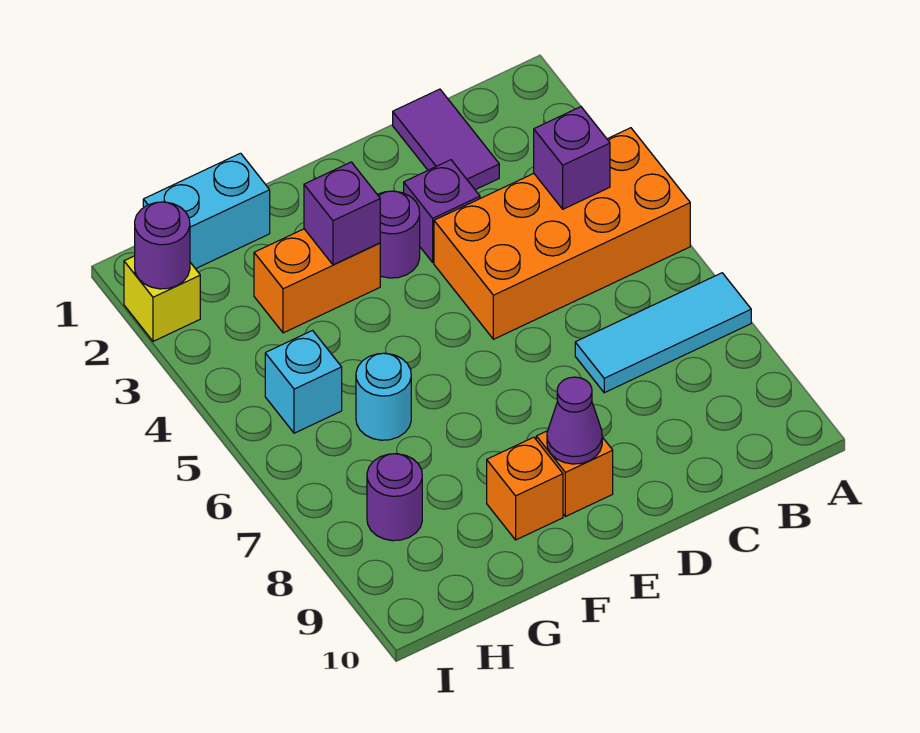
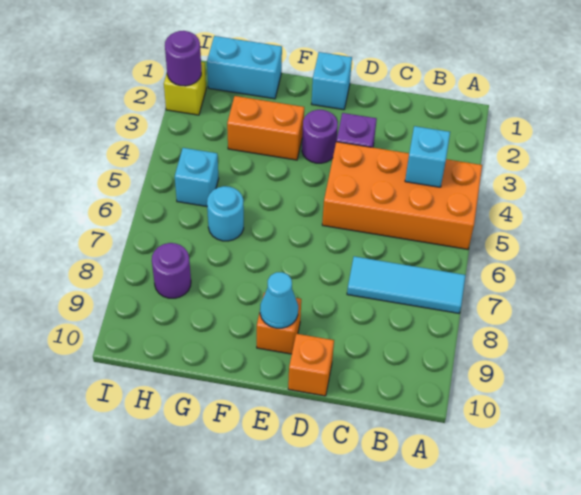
purple 1x1 brick [534,107,610,209] -> cyan 1x1 brick [405,126,450,187]
purple 1x2 tile [393,89,499,190] -> none
none -> cyan 1x1 brick [312,52,352,110]
purple 1x1 cone [547,377,602,464] -> cyan 1x1 cone [260,272,298,328]
purple 1x1 brick [304,162,380,265] -> none
orange 1x1 brick [487,437,563,540] -> orange 1x1 brick moved to [288,334,334,396]

